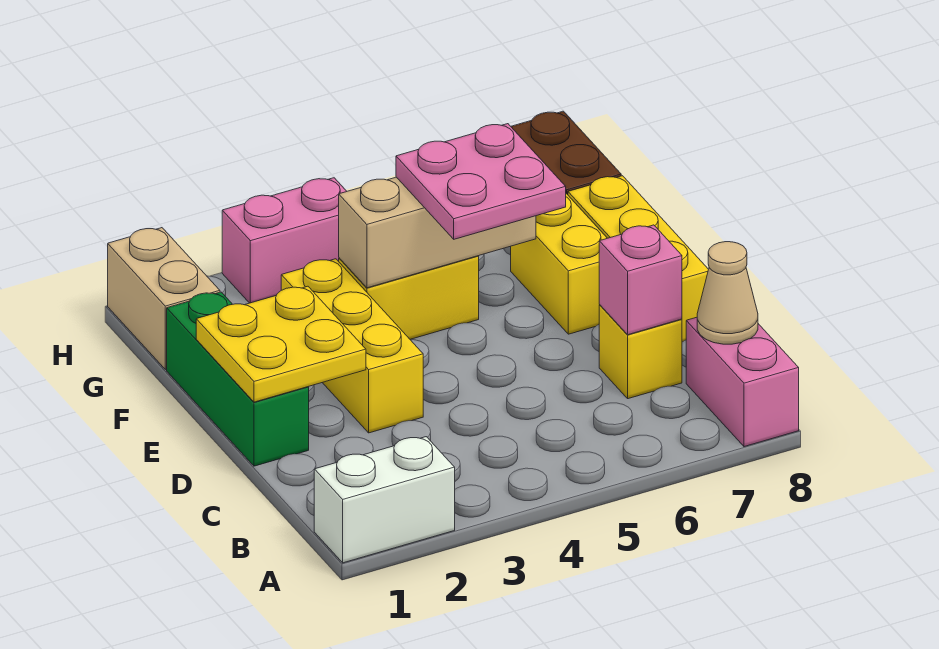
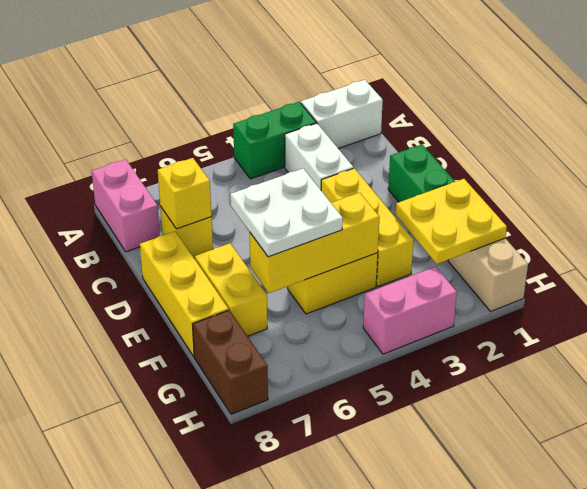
none -> green 1x2 brick [233,102,316,179]
none -> white 1x2 brick [285,123,353,190]
tan 1x1 cone [697,242,758,344] -> none
pink 1x1 brick [599,225,682,335] -> yellow 1x1 brick [158,158,211,229]
yellow 2x2 plate [196,286,366,402] -> yellow 2x2 plate moved to [396,179,507,264]
pink 2x2 plate [396,124,566,239] -> white 2x2 plate [230,168,343,257]
tan 1x3 brick [339,177,536,288] -> yellow 1x3 brick [250,193,379,293]

